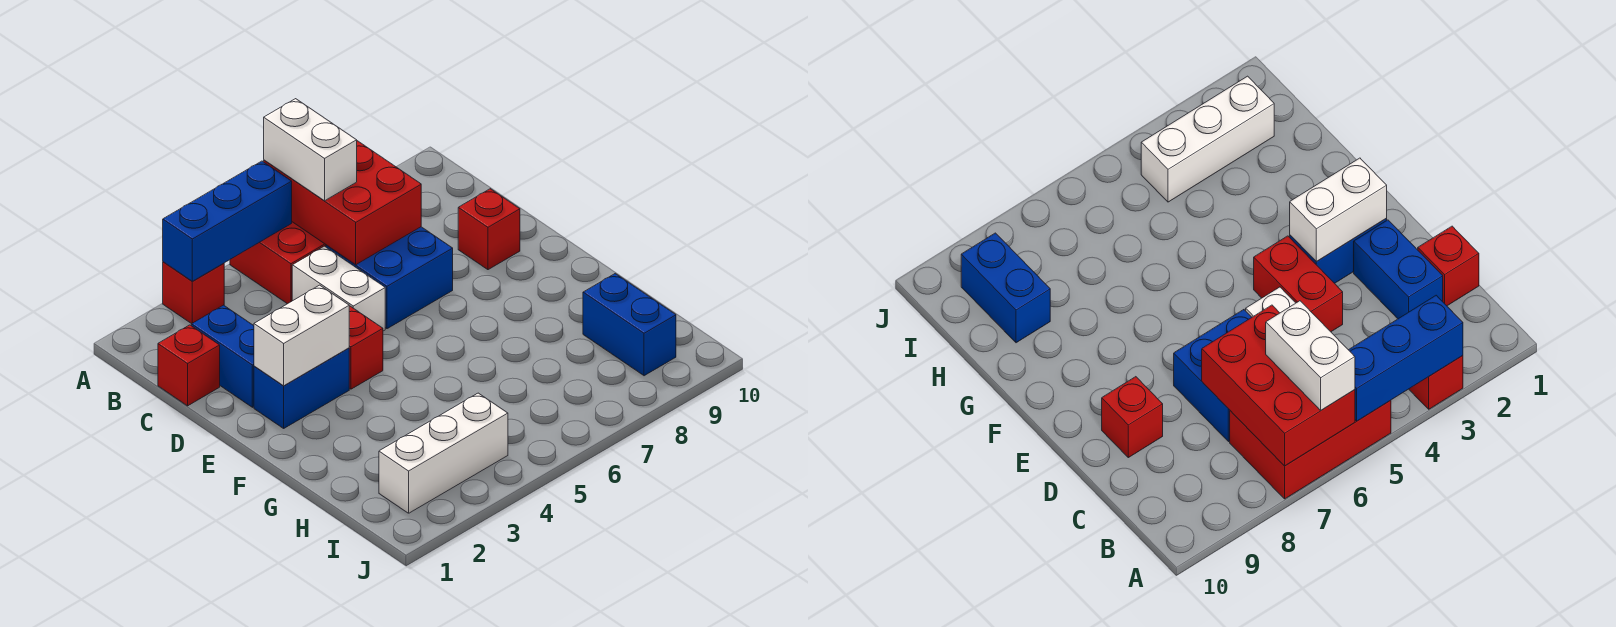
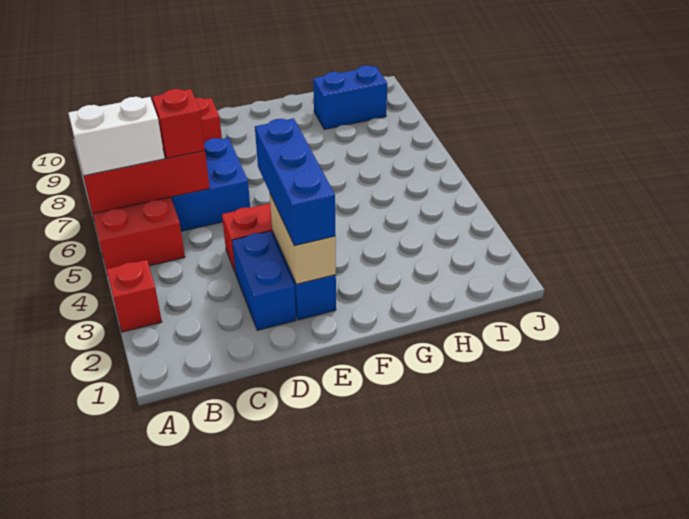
blue 1x3 brick [163,161,292,282] -> blue 1x3 brick moved to [255,118,335,246]
red 1x1 brick [158,325,220,406] -> red 1x1 brick moved to [152,89,205,158]
blue 1x2 brick [192,305,254,407] -> blue 1x2 brick turned to [232,231,296,330]
white 1x2 brick [292,246,385,331] -> none
white 1x2 brick [254,285,349,386] -> tan 1x2 brick [270,194,336,284]
white 1x3 brick [379,393,508,513] -> none

